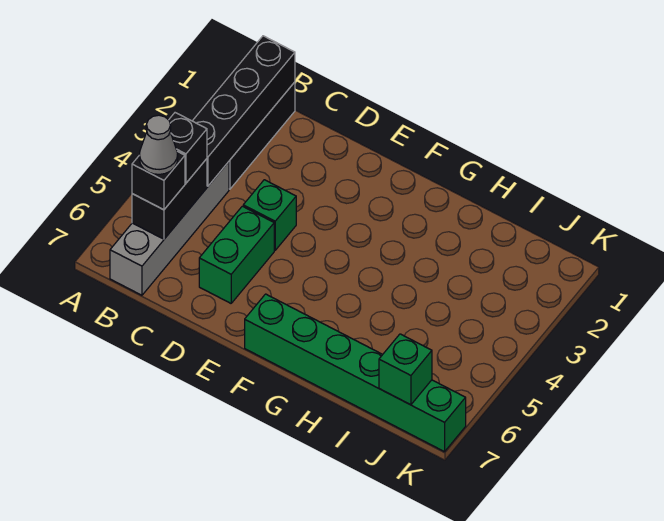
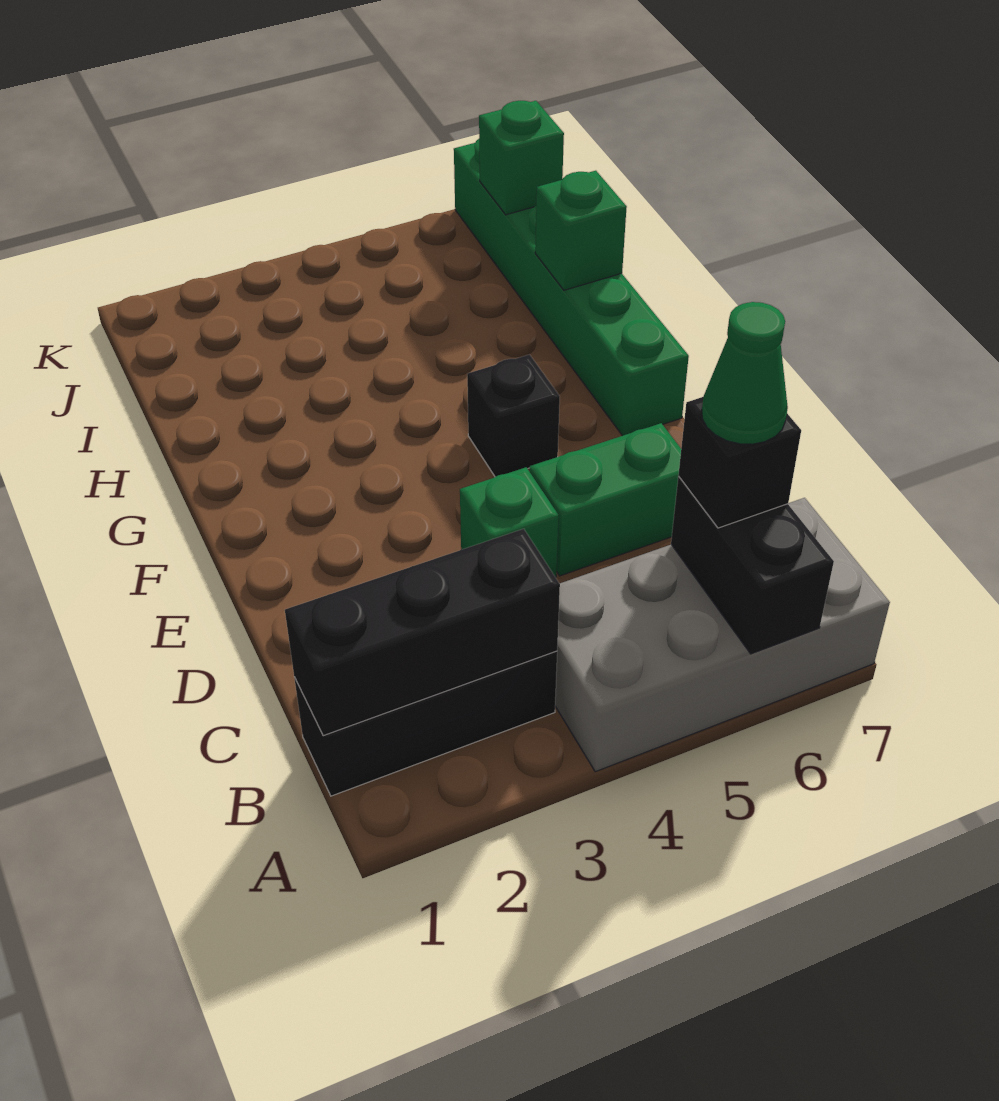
black 1x4 brick [193,36,295,186] -> black 1x3 brick [285,529,560,736]
grey 1x4 brick [110,162,229,295] -> grey 2x4 brick [555,498,890,772]
black 1x2 brick [132,159,207,239] -> black 1x2 brick turned to [671,477,834,654]
black 1x1 brick [169,113,207,183] -> black 1x1 brick moved to [467,354,560,477]
grey 1x1 cone [139,115,178,174] -> green 1x1 cone [702,302,788,444]
none -> green 1x1 brick [535,171,627,290]

